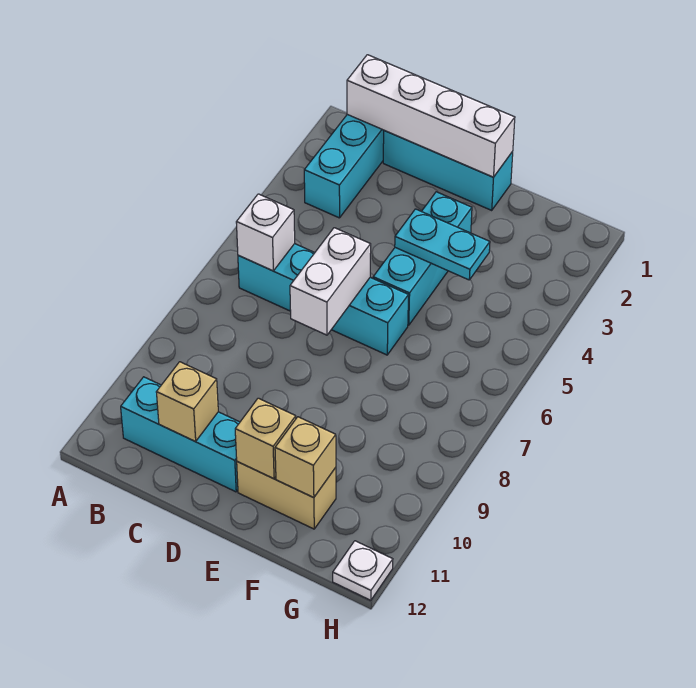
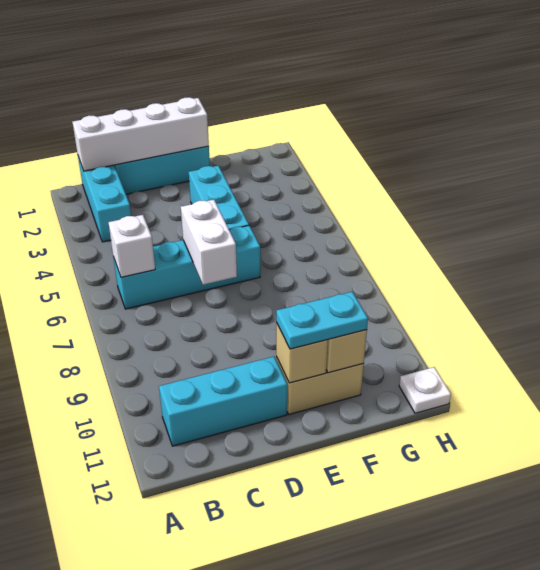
tan 1x1 brick [156,362,218,442] -> none
cyan 1x2 plate [395,209,490,280] -> cyan 1x2 plate moved to [276,292,368,349]

